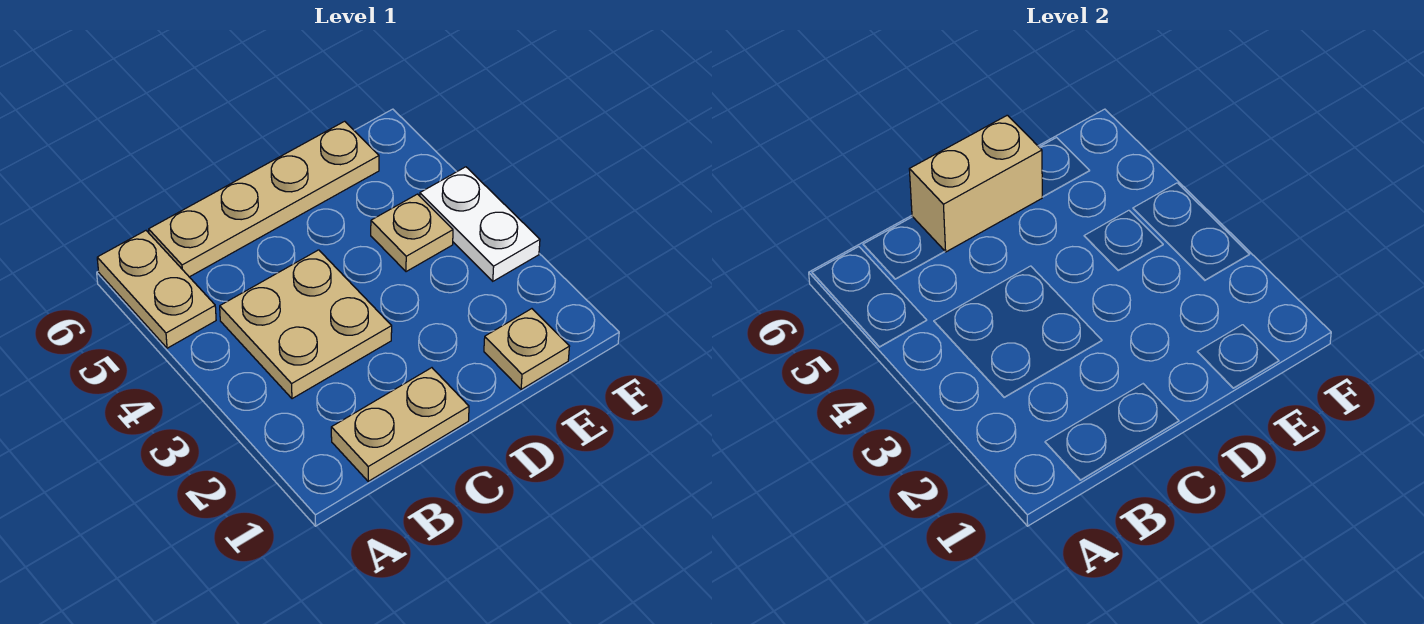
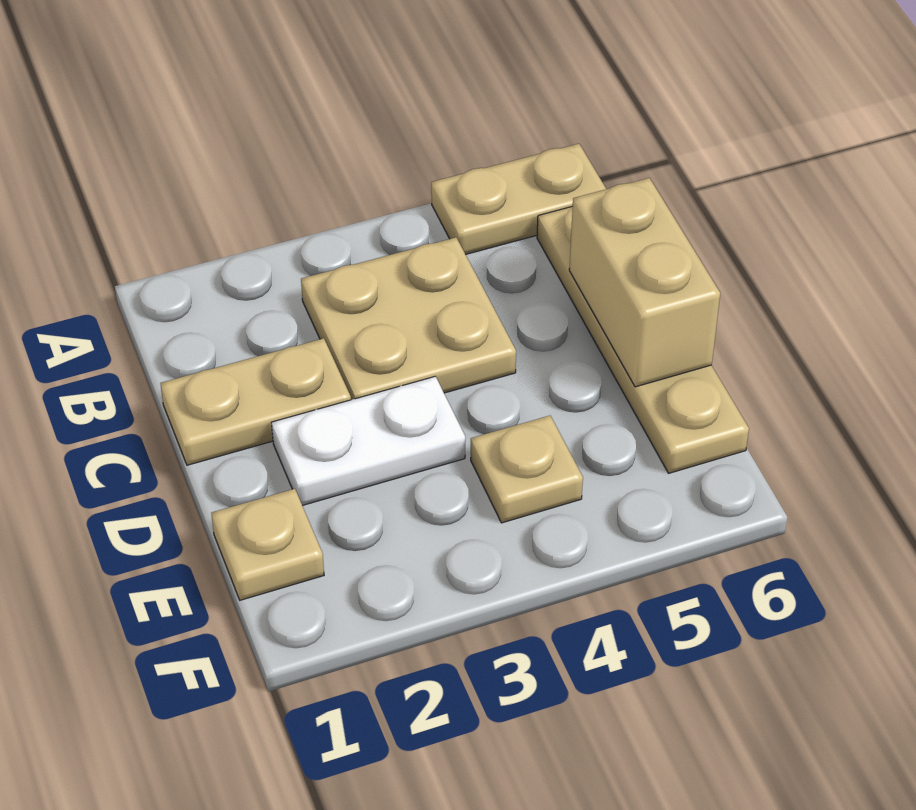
tan 1x2 plate [331,368,469,481] -> tan 1x2 plate turned to [160,338,351,465]
white 1x2 plate [420,167,540,281] -> white 1x2 plate moved to [271,376,465,506]

